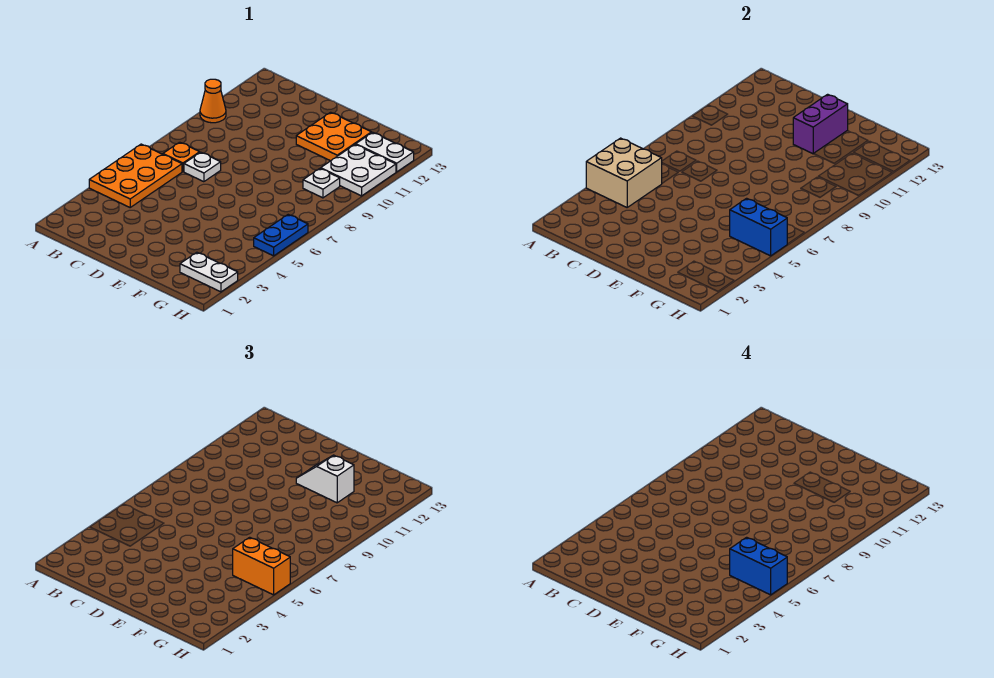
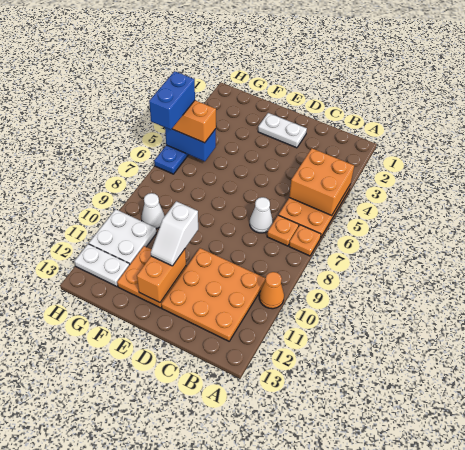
tan 2x2 brick [586,138,662,207] -> orange 2x2 brick [289,148,354,216]
none -> orange 1x1 plate [289,225,321,256]
none -> orange 3x3 plate [161,248,266,341]
white 1x1 plate [184,152,221,182] -> white 1x1 cone [250,197,273,233]
purple 1x2 brick [793,94,848,154] -> orange 1x2 brick [137,249,186,303]
white 1x2 slope [296,455,354,503] -> white 1x2 slope turned to [151,201,198,266]
white 1x2 plate [180,252,238,292] -> white 1x2 plate moved to [258,113,307,148]
blue 1x2 brick [730,537,787,595] -> blue 1x2 brick turned to [149,71,195,130]
white 1x1 plate [303,168,340,198] -> white 1x1 cone [141,193,164,229]

